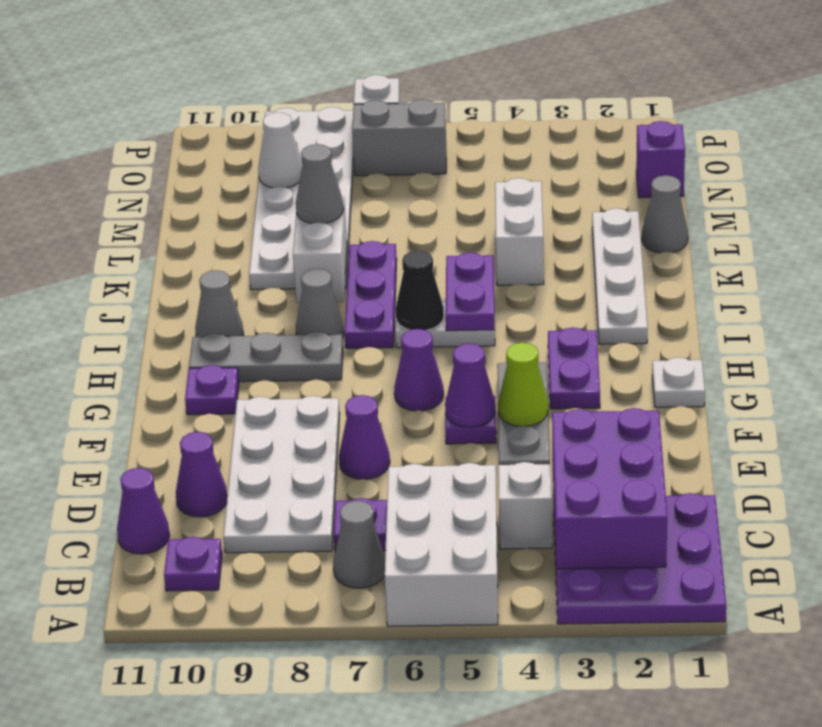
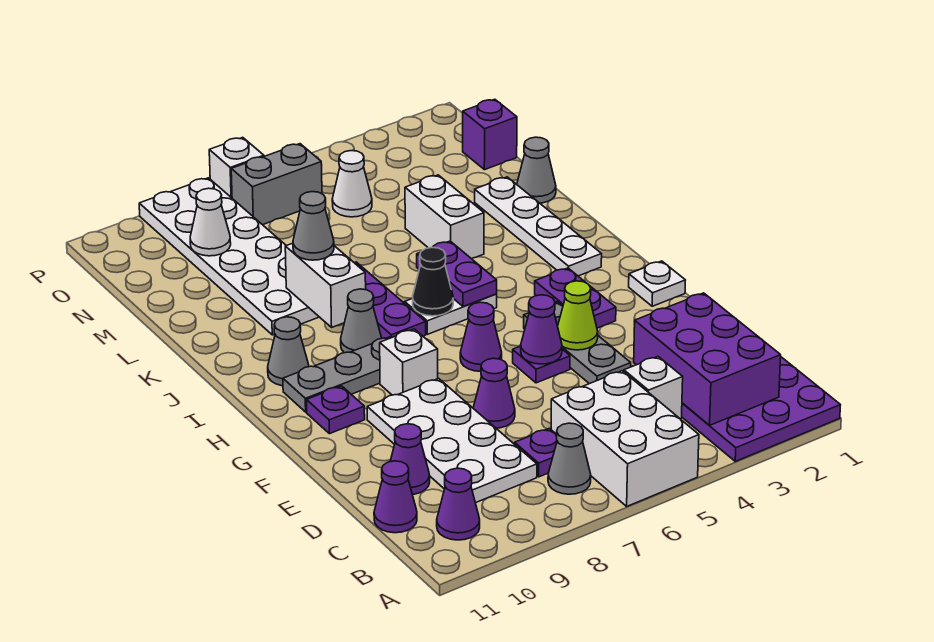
purple 1x1 plate [164,537,222,591] -> purple 1x1 cone [437,468,480,540]
none -> white 1x1 brick [380,329,438,395]
none -> white 1x1 cone [332,151,372,217]

